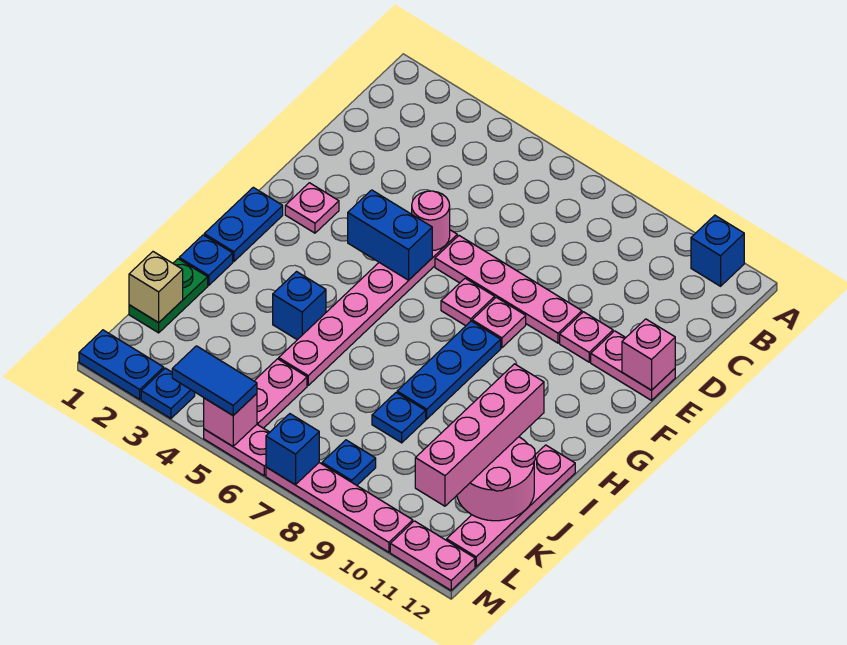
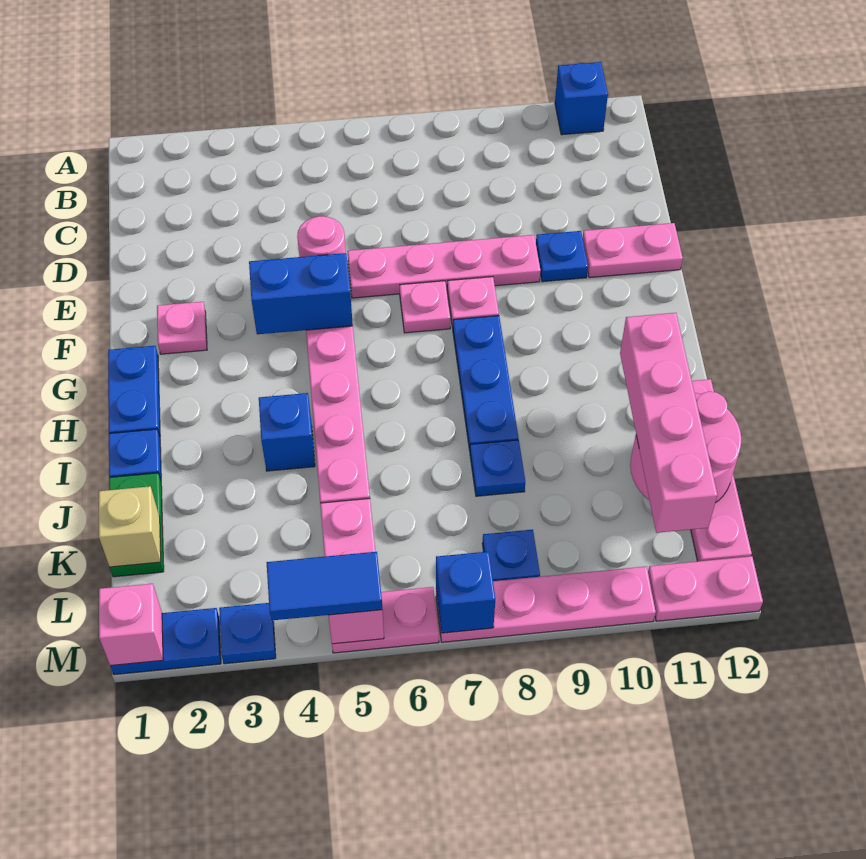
pink 1x1 plate [560,312,613,362] -> blue 1x1 plate [536,231,588,282]
pink 1x1 brick [622,319,675,390] -> pink 1x1 brick moved to [99,584,163,666]

